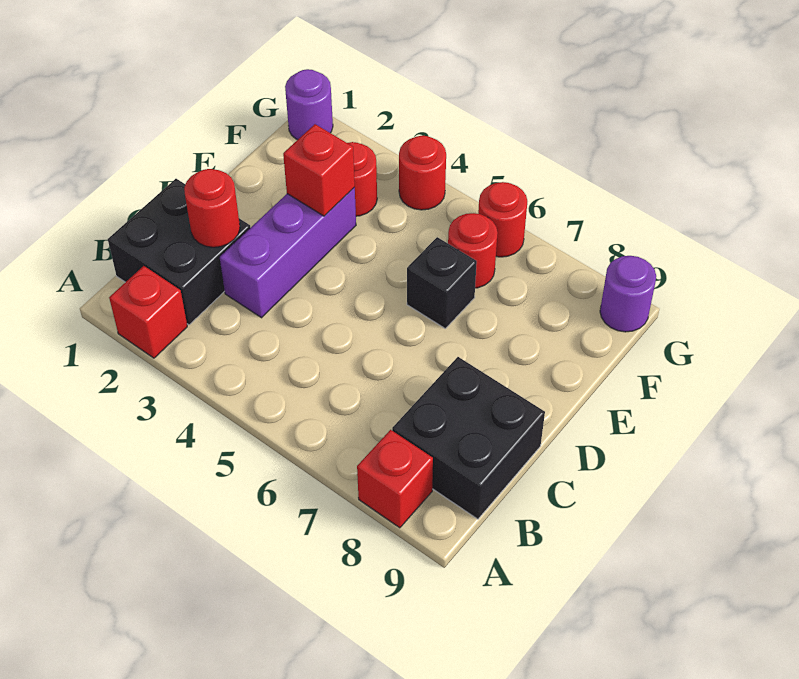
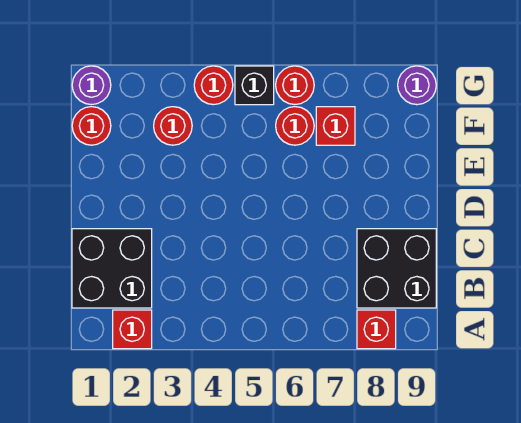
red 1x1 round brick [184,169,240,247] -> red 1x1 round brick moved to [72,107,111,145]
purple 1x3 brick [220,188,356,318] -> none
red 1x1 brick [283,124,355,216] -> red 1x1 brick moved to [316,107,355,145]
black 1x1 brick [407,237,477,328] -> black 1x1 brick moved to [235,66,274,105]

